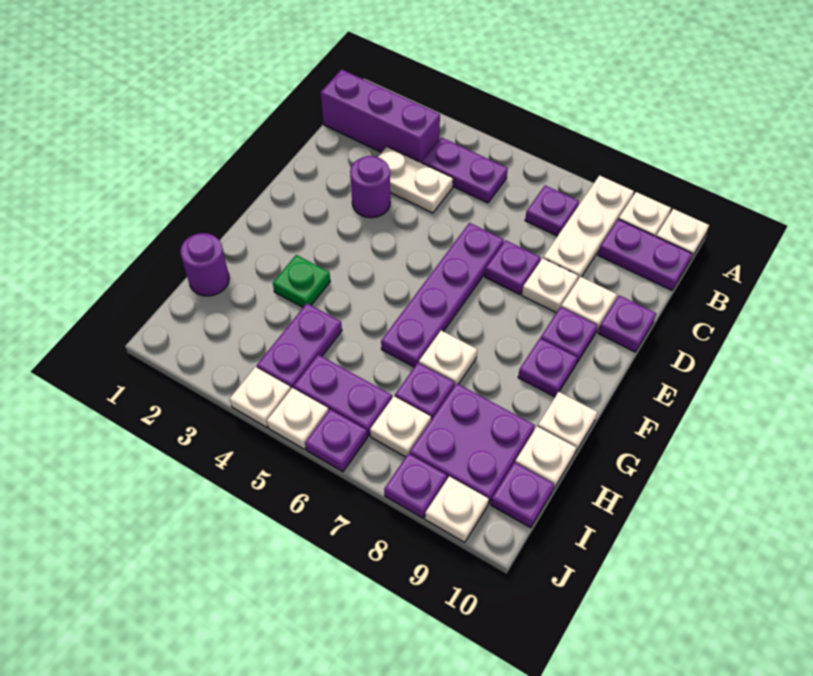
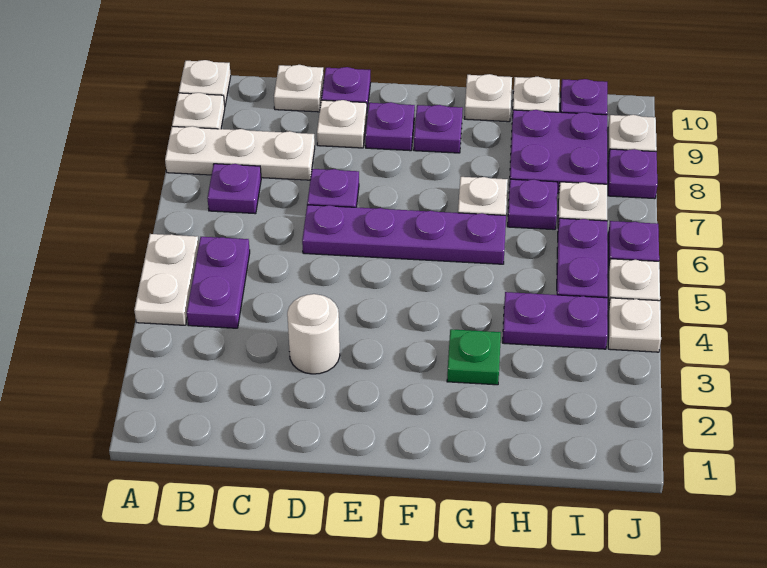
purple 1x3 brick [321,69,440,162] -> none
purple 1x2 plate [598,219,692,291] -> none
white 1x2 plate [378,147,453,213] -> white 1x2 plate moved to [134,234,199,325]
purple 1x1 round brick [350,156,390,218] -> white 1x1 round brick [287,294,340,374]
white 1x1 plate [522,258,578,313] -> white 1x1 plate moved to [274,65,324,112]
purple 1x1 round brick [180,233,229,296] -> none

